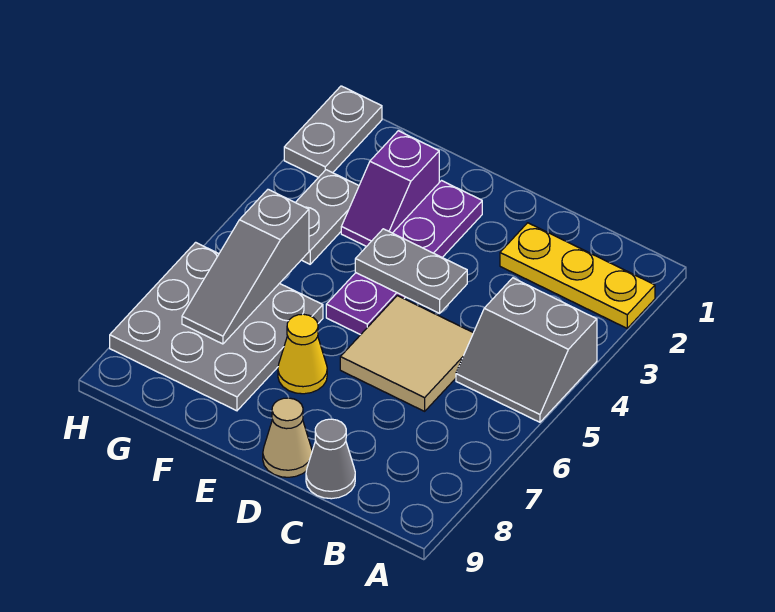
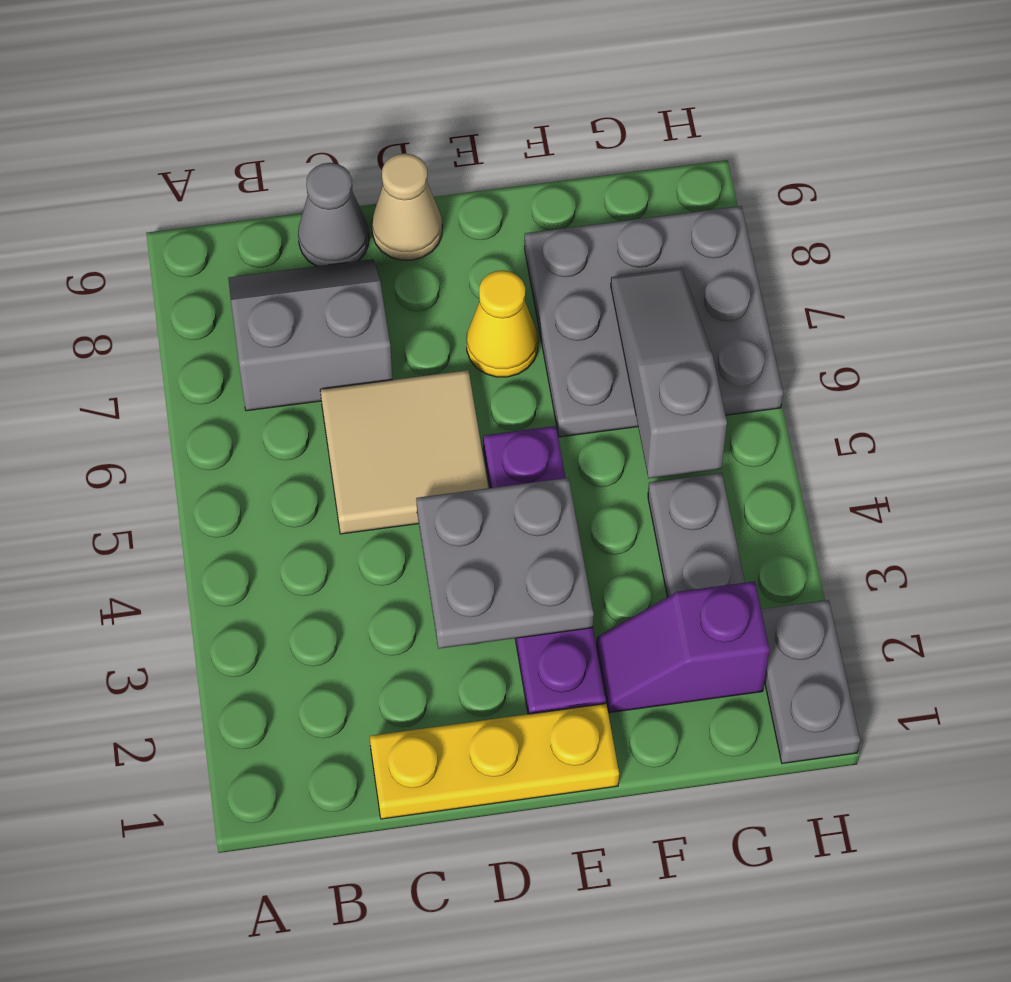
yellow 1x3 plate [500,223,655,328] -> yellow 1x3 plate moved to [370,704,619,819]
grey 2x2 slope [456,278,597,422] -> grey 2x2 slope moved to [228,259,392,411]
grey 1x2 plate [355,229,467,313] -> grey 2x2 plate [416,478,594,649]
purple 1x2 slope [341,131,439,247] -> purple 1x2 slope turned to [597,581,770,713]

